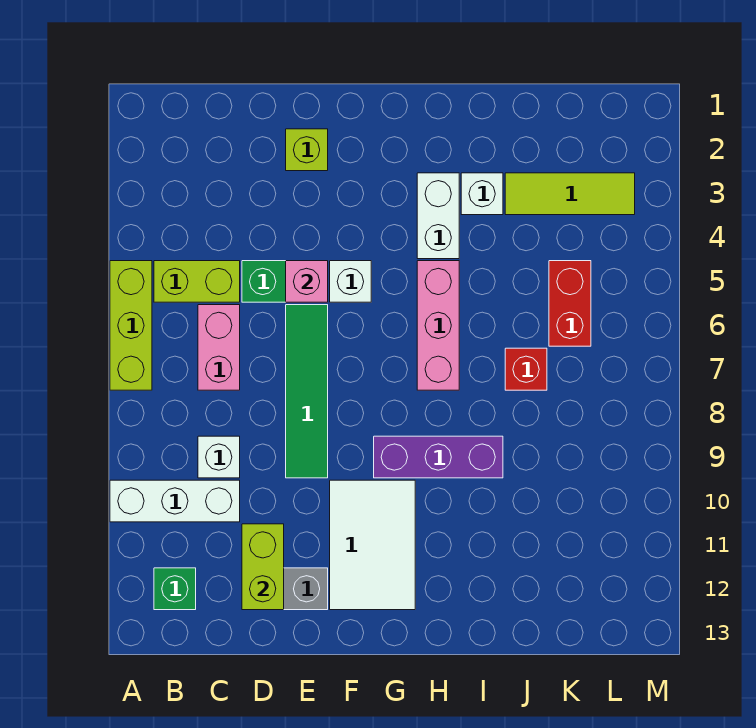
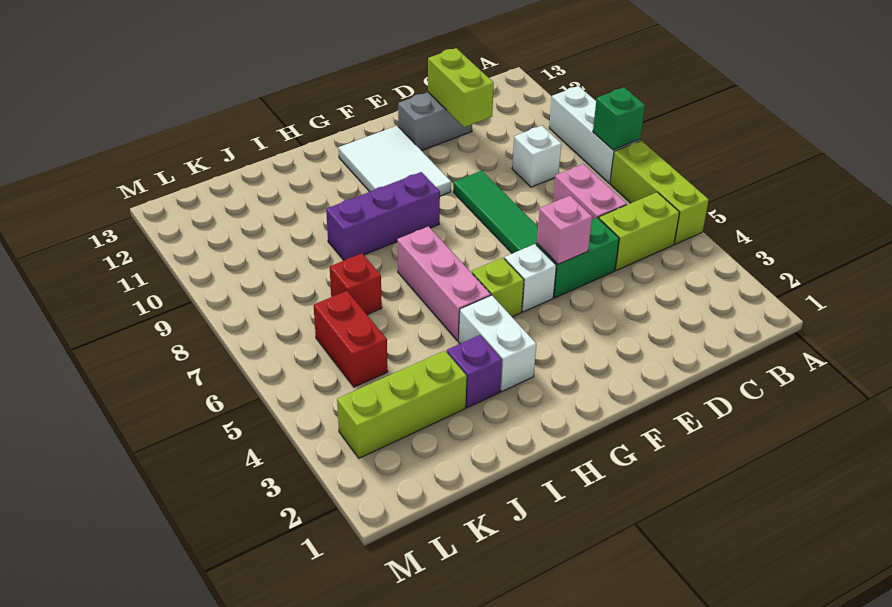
white 1x3 brick [110,480,240,522] -> white 1x3 brick turned to [549,86,640,183]
green 1x1 brick [154,568,196,610] -> green 1x1 brick moved to [593,87,645,150]
lime 1x1 brick [286,129,328,171] -> lime 1x1 brick moved to [472,258,524,317]
white 1x1 brick [461,173,503,215] -> purple 1x1 brick [447,335,502,408]
lime 1x3 tile [505,173,635,215] -> lime 1x3 brick [337,351,467,458]

